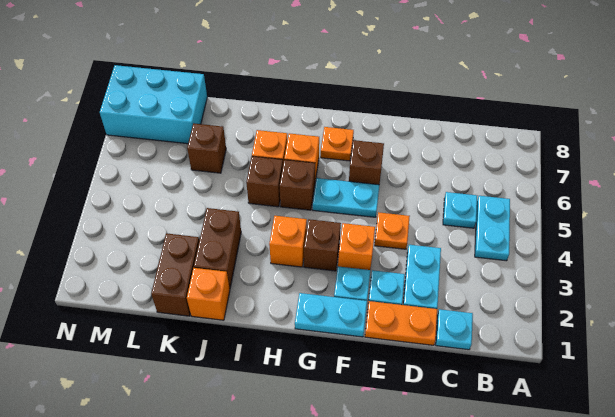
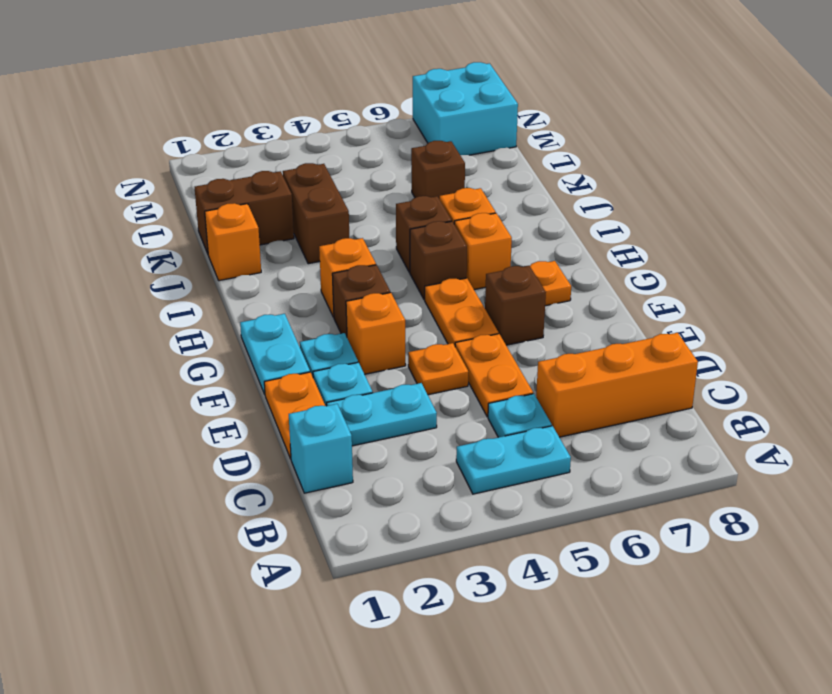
cyan 1x1 plate [436,309,473,350] -> cyan 1x1 brick [289,404,353,493]
none -> orange 1x3 brick [536,333,698,437]
none -> orange 1x2 plate [455,334,533,417]
cyan 1x2 plate [313,178,379,217] -> orange 1x2 plate [425,278,498,346]
brown 1x2 brick [194,208,241,289] -> brown 1x2 brick turned to [283,163,349,264]
cyan 2x3 brick [100,65,207,144] -> cyan 2x2 brick [413,62,518,155]

